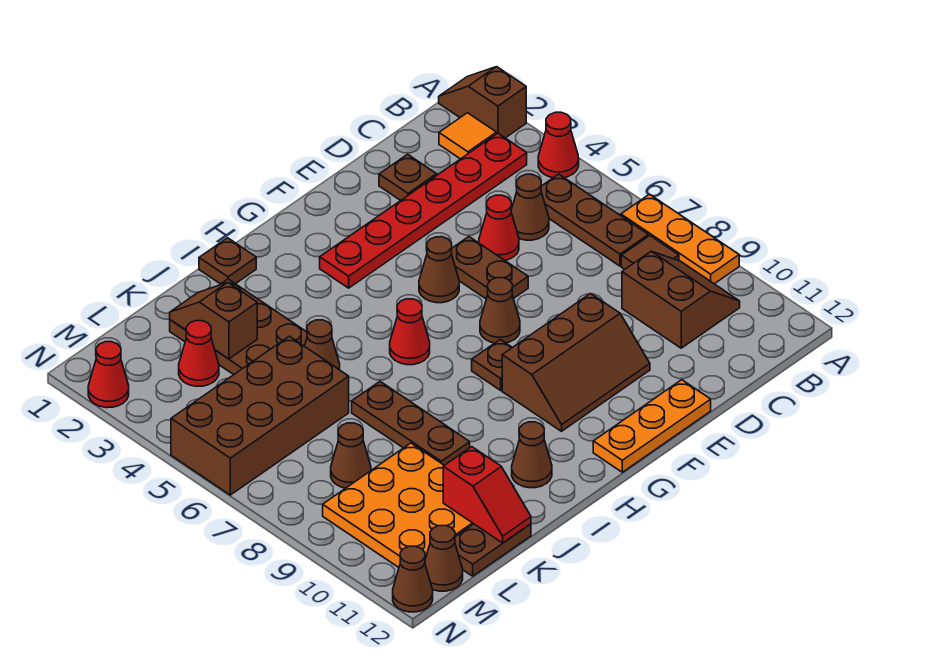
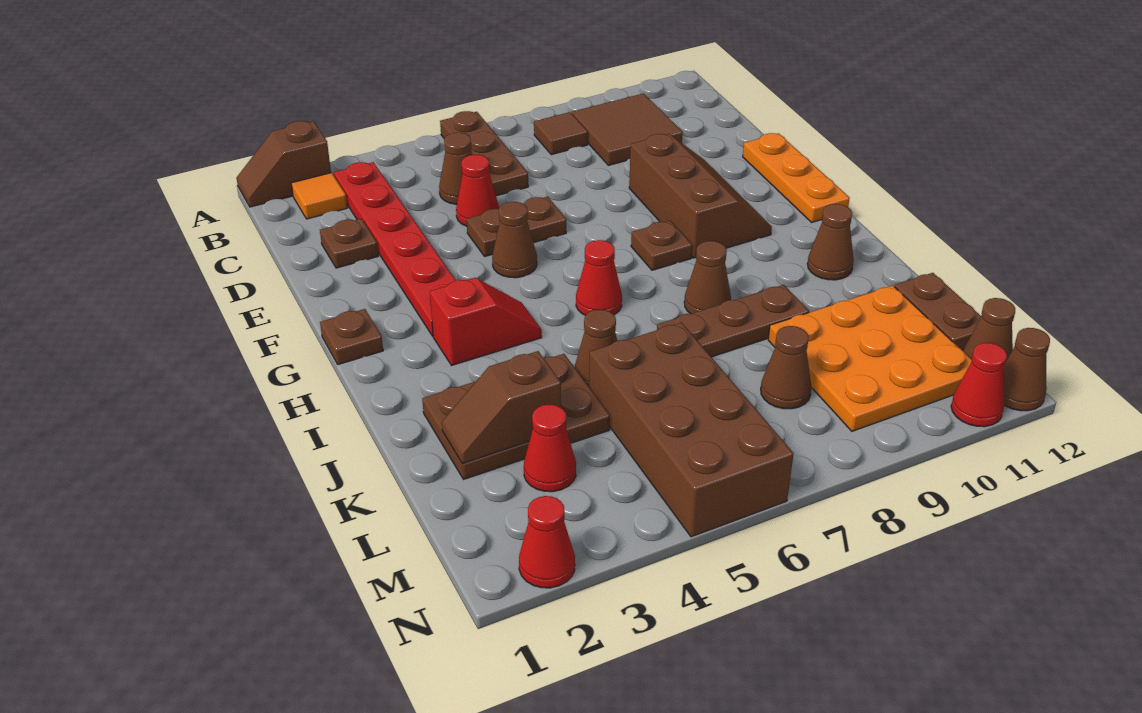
red 1x1 cone [538,112,579,178] -> red 1x1 cone moved to [951,343,1007,427]
orange 1x3 plate [621,194,739,284] -> none
brown 1x3 plate [541,174,648,266] -> brown 1x3 plate turned to [440,111,528,196]
brown 2x2 slope [622,251,740,348] -> brown 2x2 tile [572,94,683,165]
brown 1x1 cone [480,278,520,343] -> brown 1x1 cone moved to [684,241,731,314]
brown 1x1 plate [199,238,256,284] -> brown 1x1 plate moved to [320,309,383,364]
red 1x2 slope [443,447,531,543] -> red 1x2 slope moved to [430,278,542,366]

